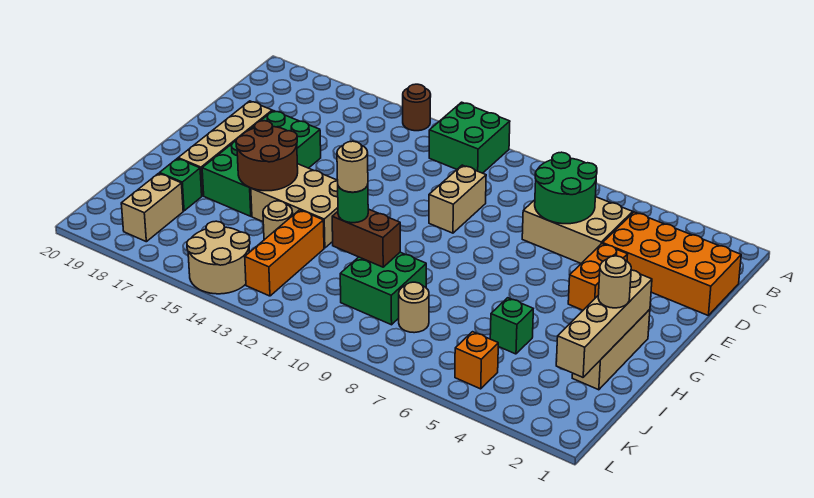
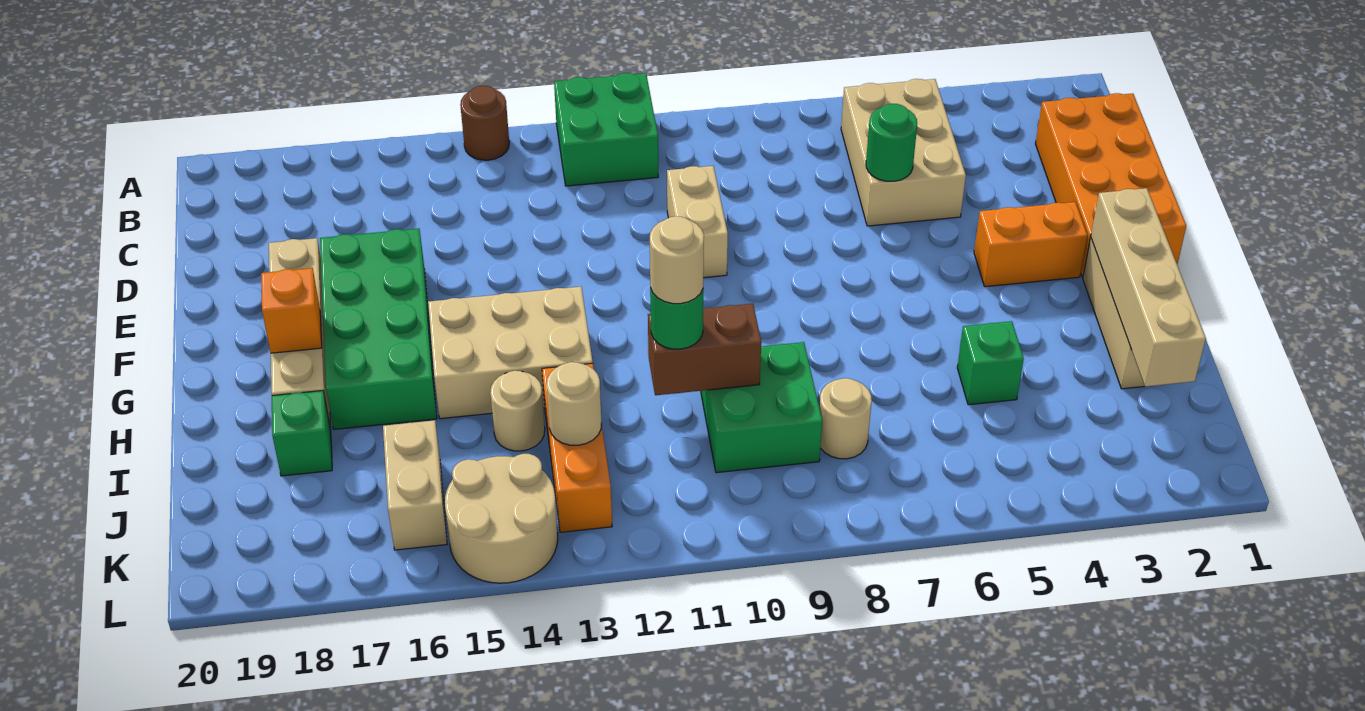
orange 2x4 brick [603,212,741,315] -> orange 2x4 brick turned to [1035,93,1186,277]
tan 2x3 brick [522,197,633,263] -> tan 2x3 brick turned to [841,79,966,226]
green 2x2 round brick [535,152,597,224] -> green 1x1 round brick [866,104,917,181]
orange 1x2 brick [568,244,628,310] -> orange 1x2 brick turned to [974,202,1088,287]
brown 2x2 round brick [236,121,298,191] -> none
tan 1x1 round brick [598,256,631,308] -> tan 1x1 round brick moved to [547,362,601,445]
tan 1x2 brick [121,173,183,242] -> tan 1x2 brick moved to [383,420,447,550]
orange 1x1 brick [455,332,498,389] -> orange 1x1 brick moved to [261,268,322,353]

